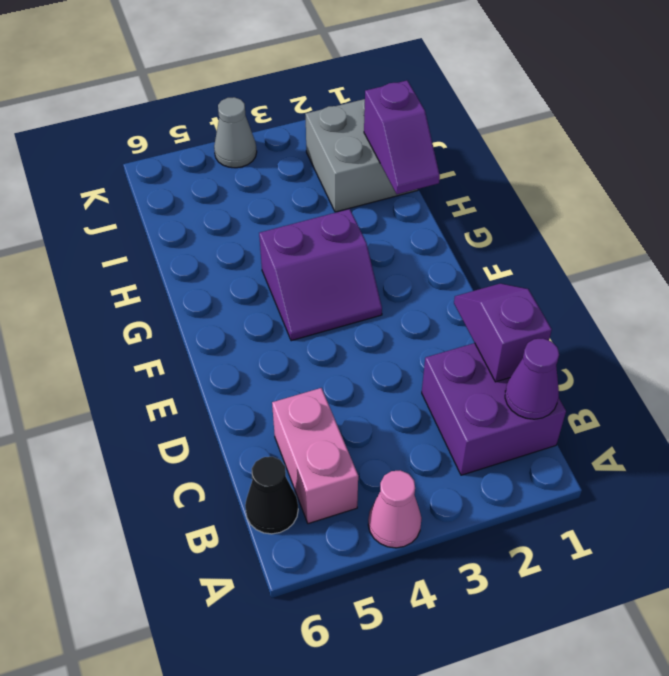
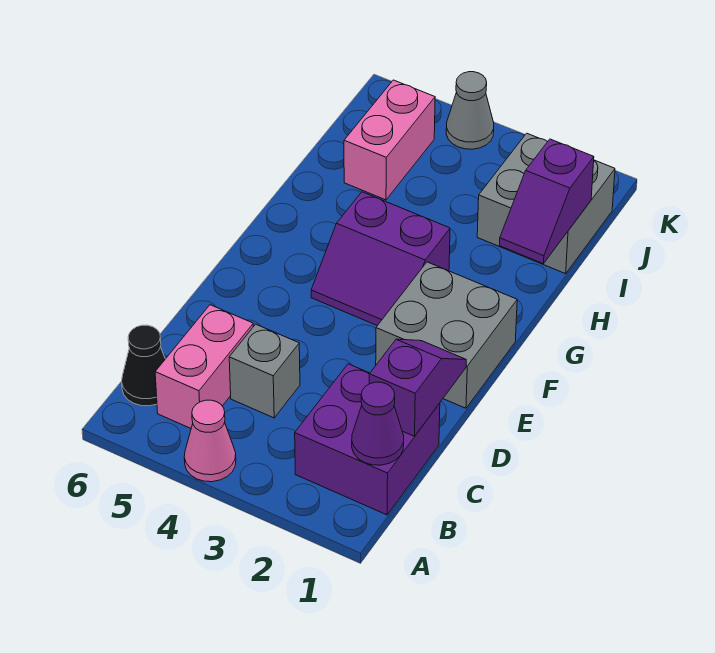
none -> grey 1x1 brick [229,324,300,418]
none -> grey 2x2 brick [376,262,517,408]
none -> pink 1x2 brick [344,80,435,200]

